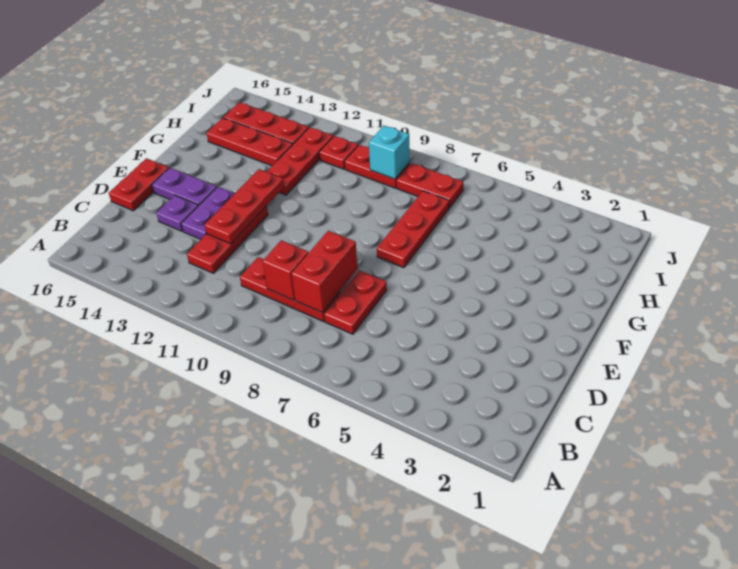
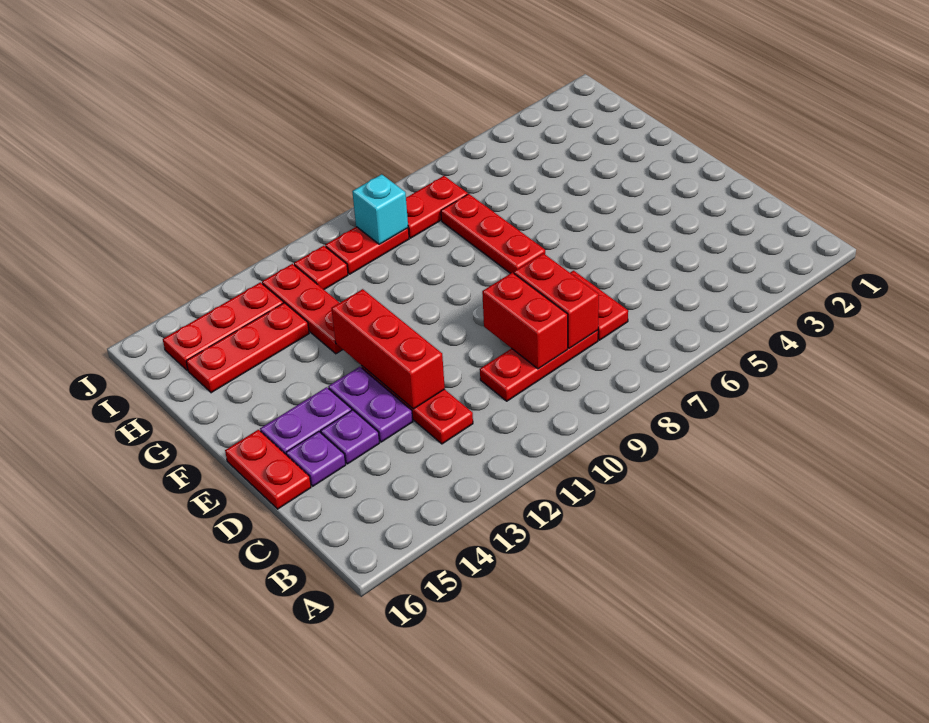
red 1x1 brick [263,240,308,300] -> red 1x2 brick [482,273,568,369]
red 1x3 plate [204,169,284,244] -> red 1x3 brick [331,289,445,409]
none -> purple 1x1 plate [286,432,346,486]

